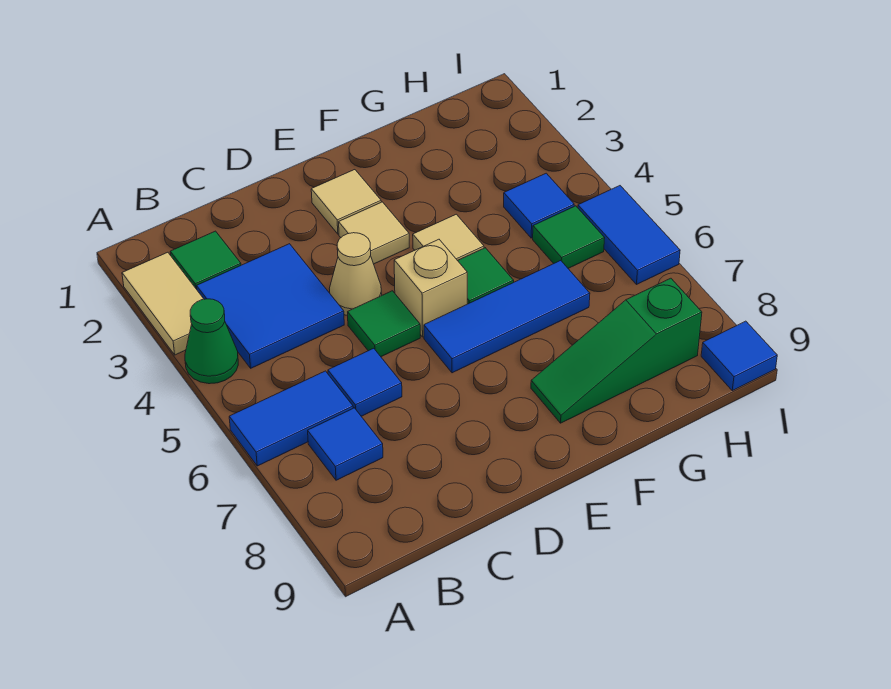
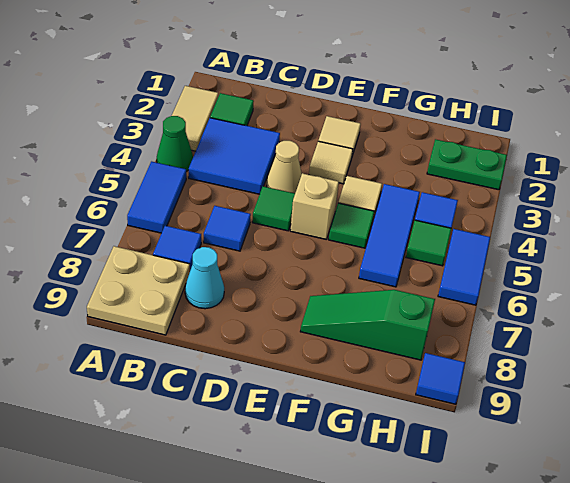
blue 1x2 tile [229,371,353,466] -> blue 1x2 tile turned to [127,162,186,233]
none -> tan 2x2 plate [87,246,190,335]
none -> cyan 1x1 cone [185,247,224,309]
blue 1x3 tile [424,261,590,373] -> blue 1x3 tile turned to [359,184,420,287]
none -> green 1x2 plate [427,139,507,190]

